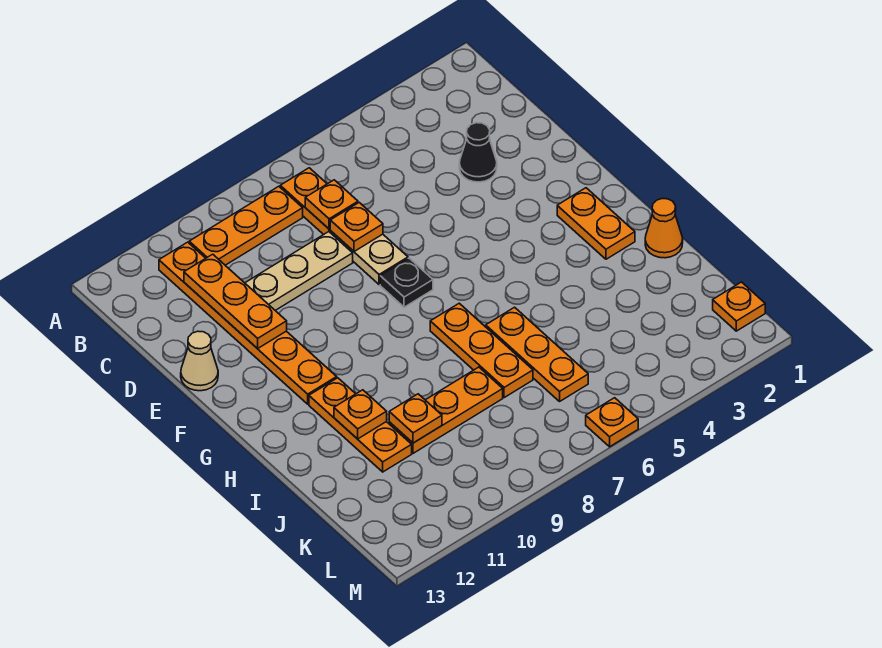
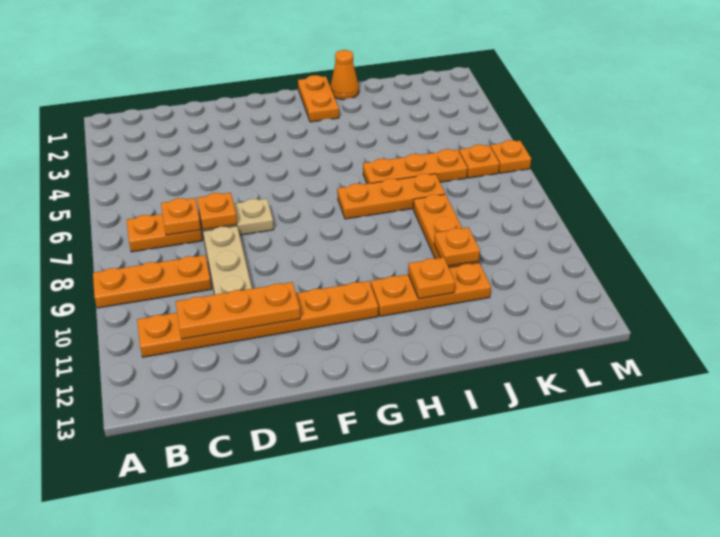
orange 1x3 plate [189,186,303,265] -> orange 1x3 plate turned to [93,255,211,308]
black 1x1 cone [459,123,497,182] -> none
tan 1x1 cone [181,331,218,391] -> none
black 1x1 plate [380,258,433,307] -> none
orange 1x2 plate [557,188,635,259] -> orange 1x2 plate turned to [298,75,339,122]
orange 1x1 plate [713,282,765,331] -> orange 1x1 plate moved to [459,145,500,178]

